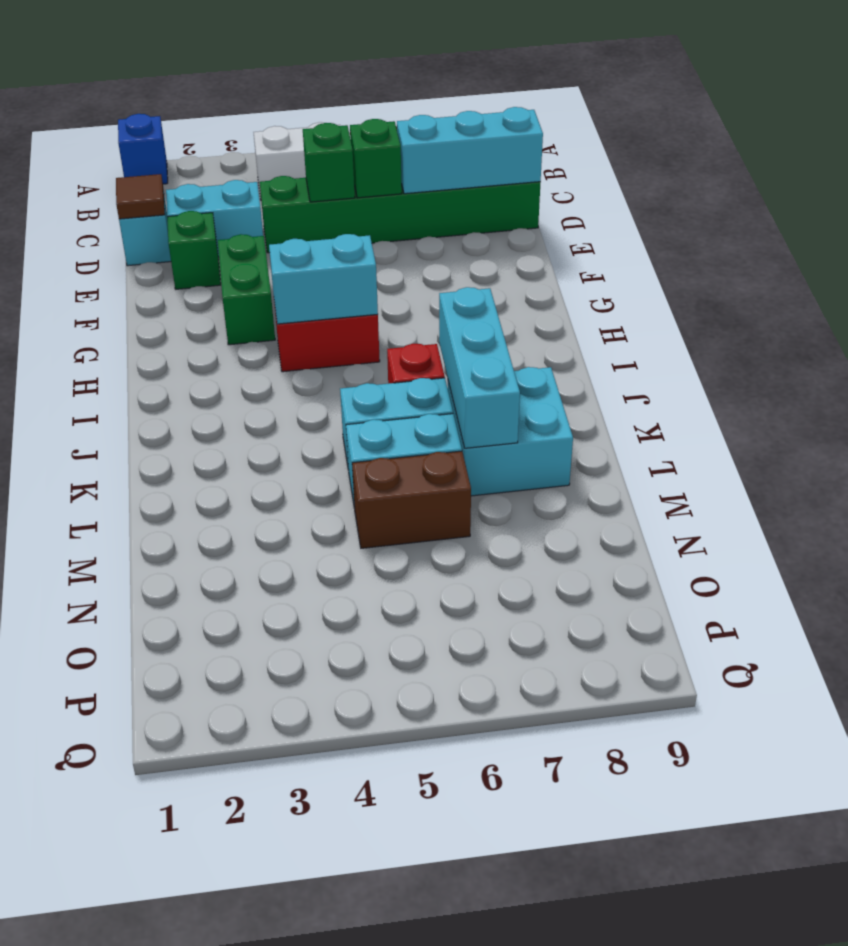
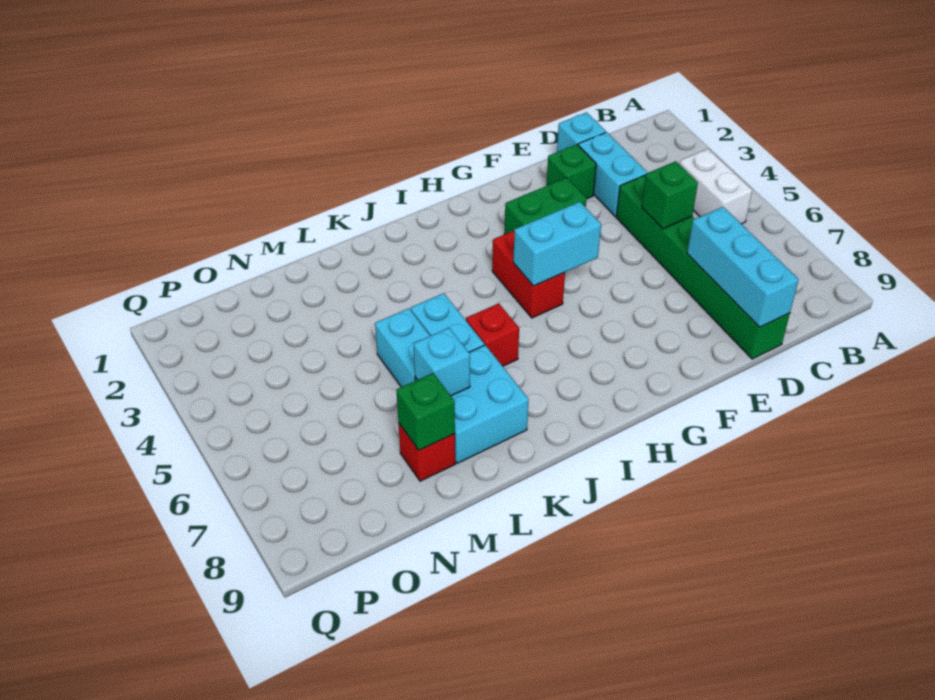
blue 1x1 brick [118,114,168,184] -> none
brown 1x1 tile [116,174,165,219] -> none
green 1x1 brick [350,119,402,198] -> green 1x1 brick moved to [396,373,455,450]
cyan 1x2 brick [269,234,378,324] -> cyan 1x2 brick turned to [513,202,601,286]
cyan 1x3 brick [439,287,520,448] -> cyan 1x1 brick [414,328,470,396]
brown 1x2 brick [352,451,471,548] -> none
none -> red 1x1 brick [399,424,455,481]

